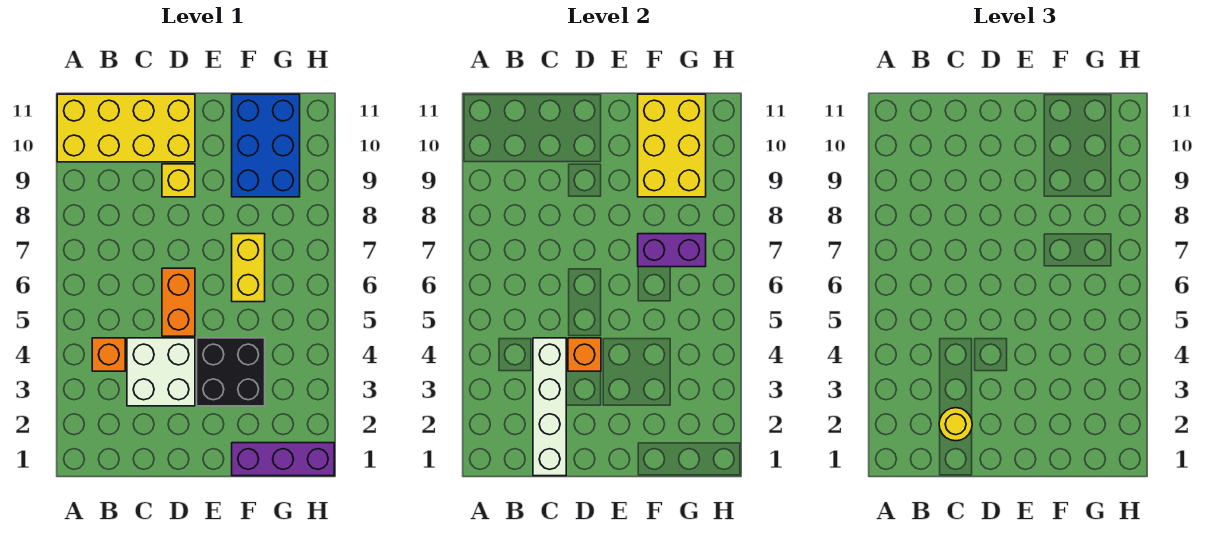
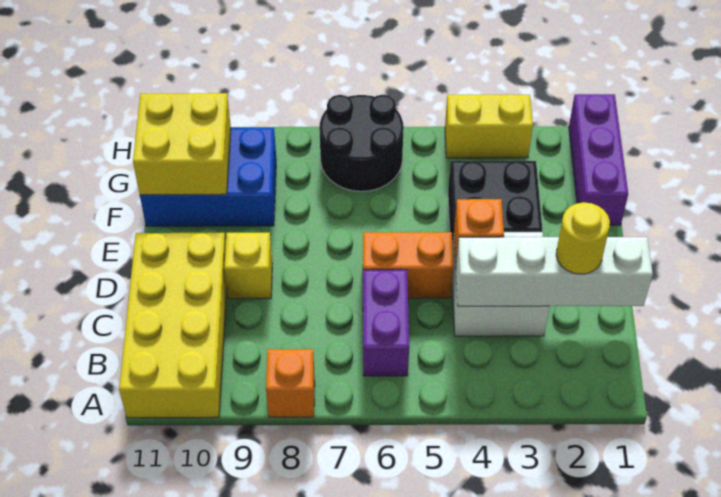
orange 1x1 brick [92,338,125,371] -> orange 1x1 brick moved to [266,349,315,417]
yellow 1x2 brick [232,234,265,302] -> yellow 1x2 brick moved to [445,94,533,158]
purple 1x2 brick [638,234,706,267] -> purple 1x2 brick moved to [363,270,409,376]
yellow 2x3 brick [638,94,706,197] -> yellow 2x2 brick [133,93,231,195]
none -> black 2x2 round brick [319,95,404,191]

